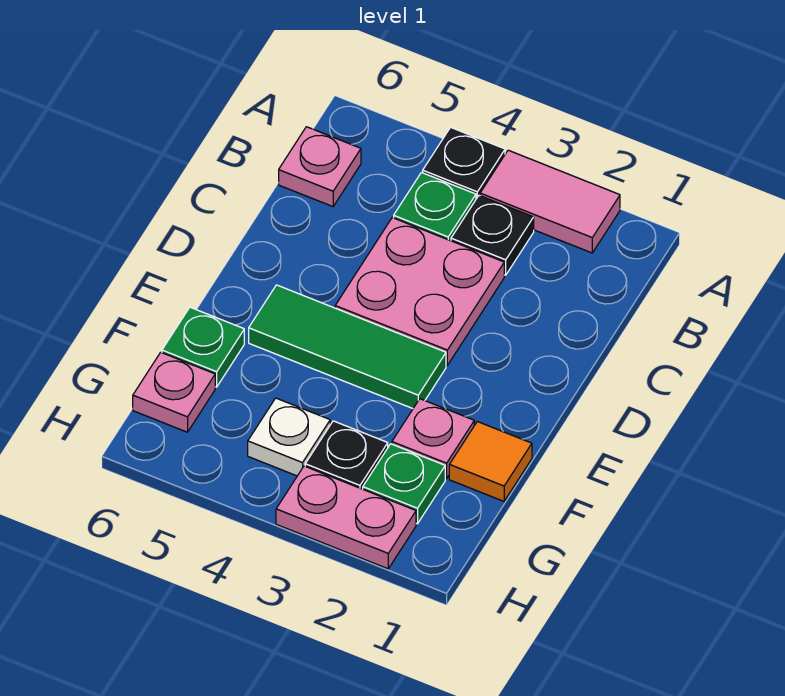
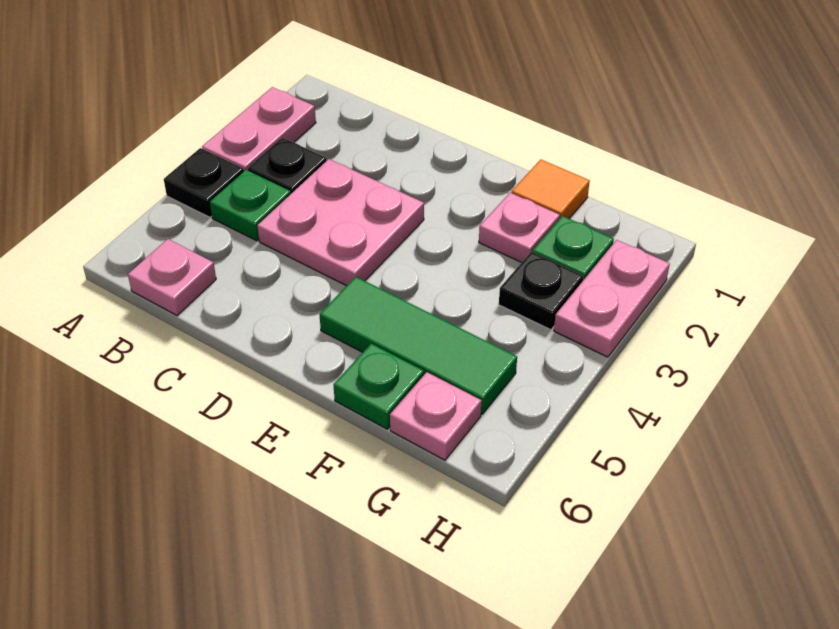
pink 1x2 tile [480,150,620,253] -> pink 1x2 plate [202,87,316,171]
green 1x3 tile [249,285,446,408] -> green 1x3 tile turned to [319,277,517,414]
white 1x1 plate [248,398,330,476] -> none

